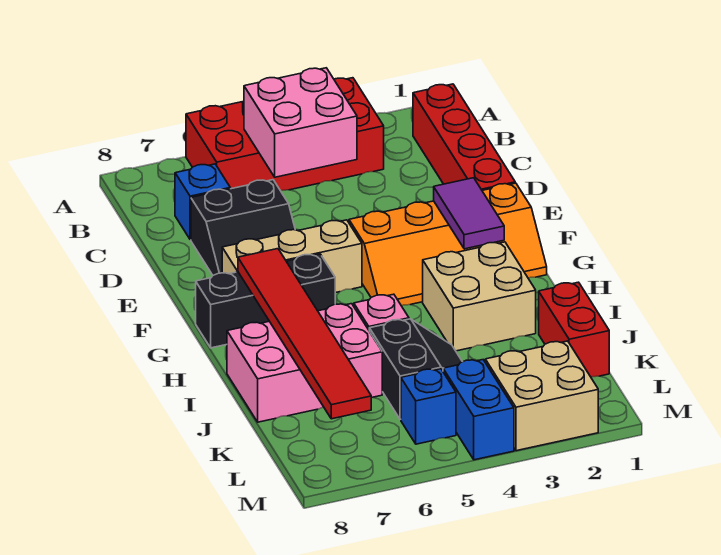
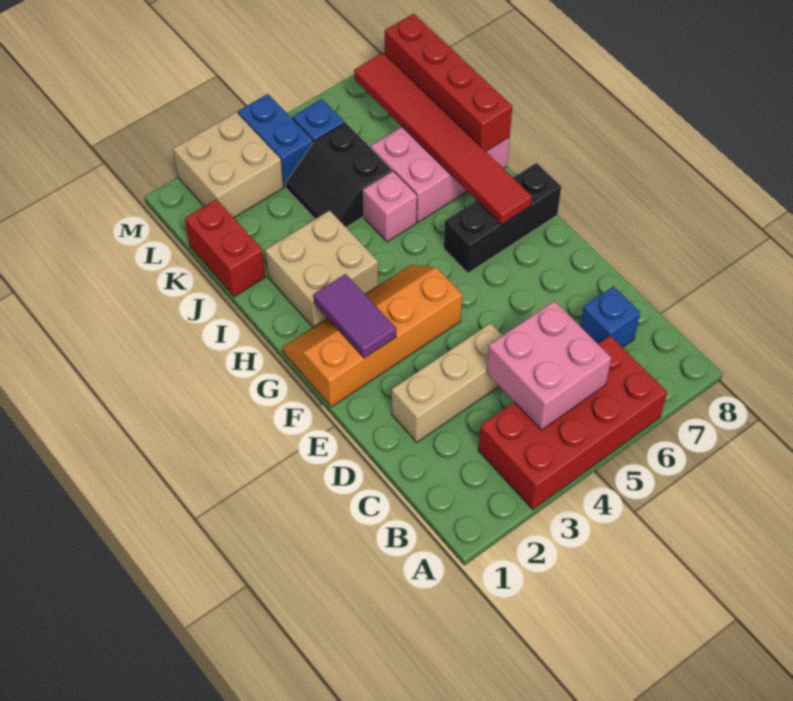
red 1x4 brick [413,84,515,190] -> red 1x4 brick moved to [385,14,513,151]
black 2x2 slope [191,180,295,275] -> none
tan 1x3 brick [222,220,362,293] -> tan 1x3 brick moved to [392,323,503,442]

